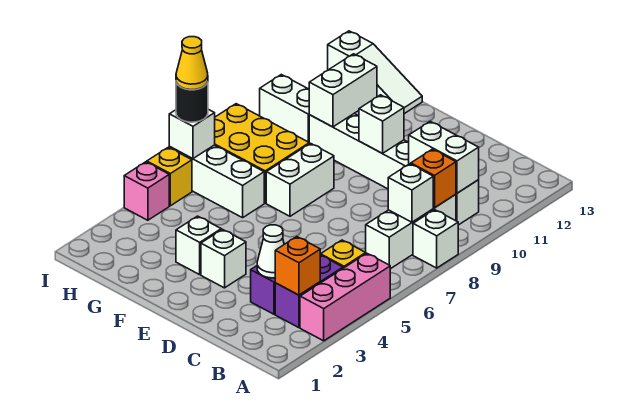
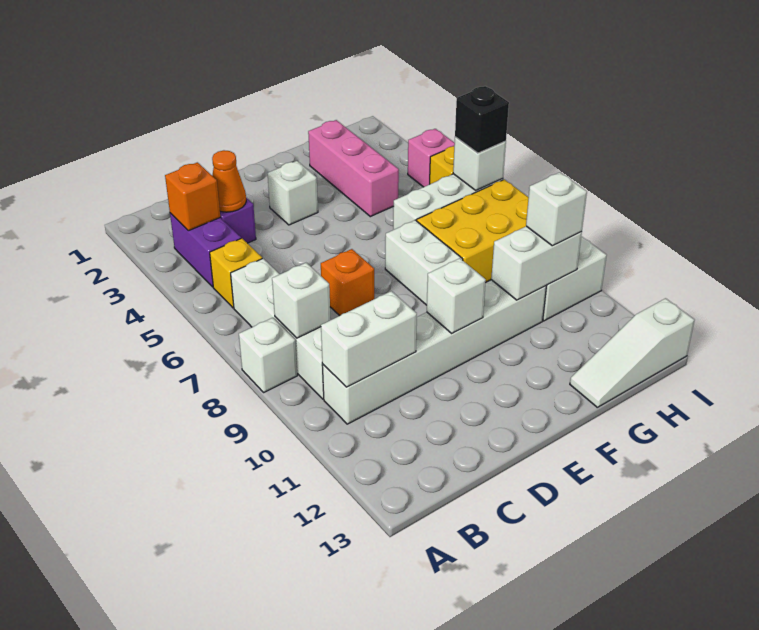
pink 1x3 brick [300,253,390,341] -> pink 1x3 brick moved to [308,120,399,217]
white 1x3 brick [366,194,456,269] -> white 1x4 brick [231,259,324,399]
orange 1x1 brick [411,149,456,208] -> orange 1x1 brick moved to [321,249,374,316]
white 1x1 cone [257,225,284,278] -> orange 1x1 cone [212,150,246,212]
white 1x1 brick [176,216,221,275] -> white 1x1 brick moved to [526,172,587,246]
white 1x2 brick [309,54,377,127] -> white 1x2 brick turned to [491,226,582,300]
black 1x1 round brick [176,82,208,122] -> black 1x1 brick [455,86,509,153]
yellow 1x1 cone [176,37,208,90] -> none

